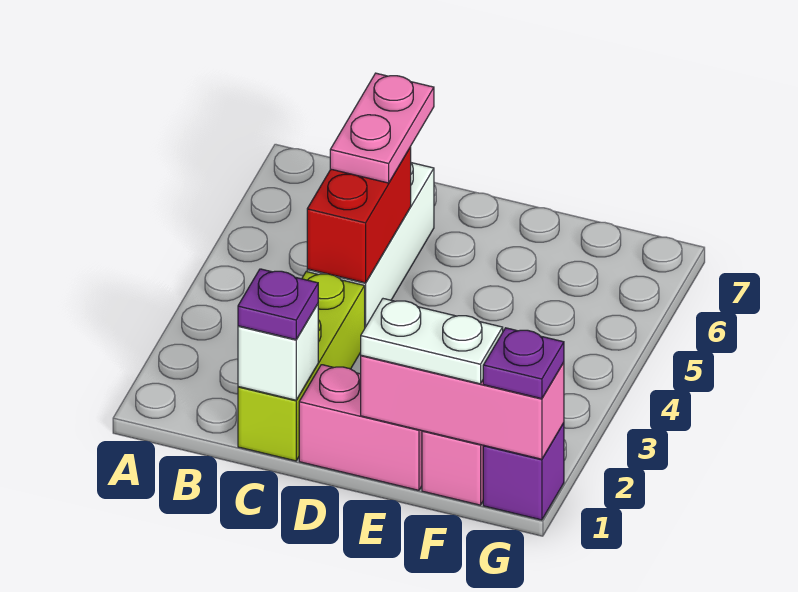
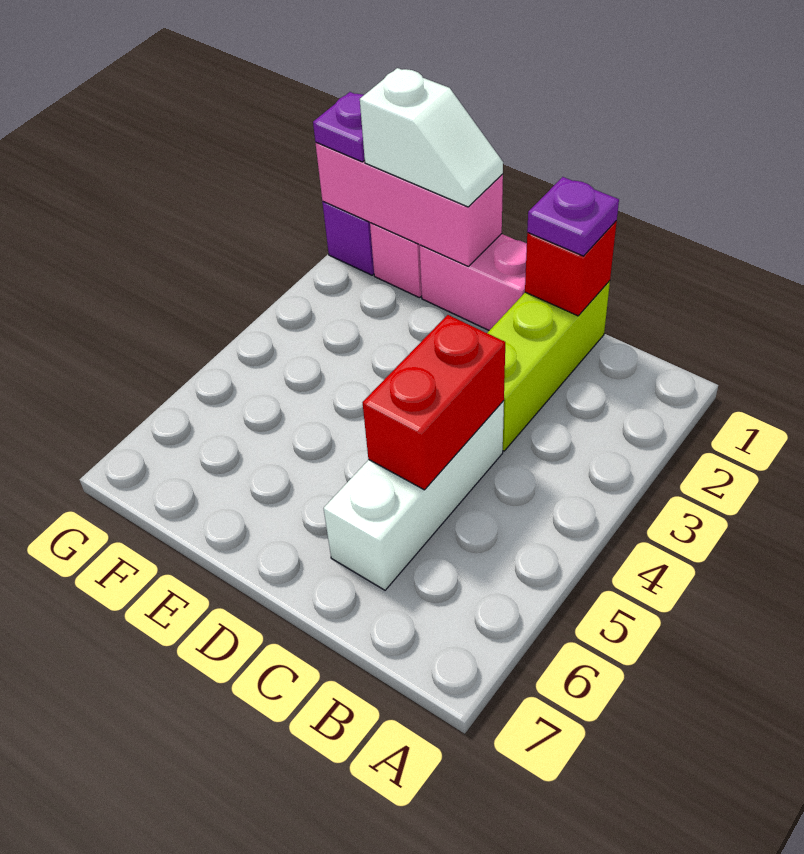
white 1x1 brick [238,304,318,400] -> red 1x1 brick [525,221,617,316]
pink 1x2 plate [330,73,434,183] -> none
white 1x2 plate [361,299,503,384] -> white 1x2 slope [360,68,503,207]

